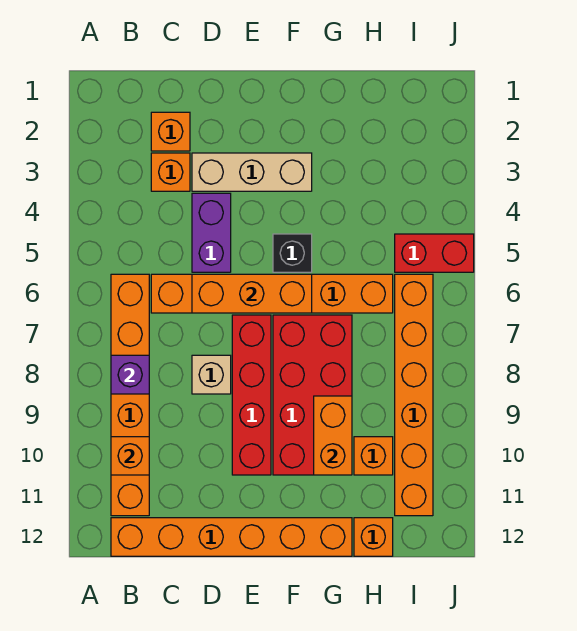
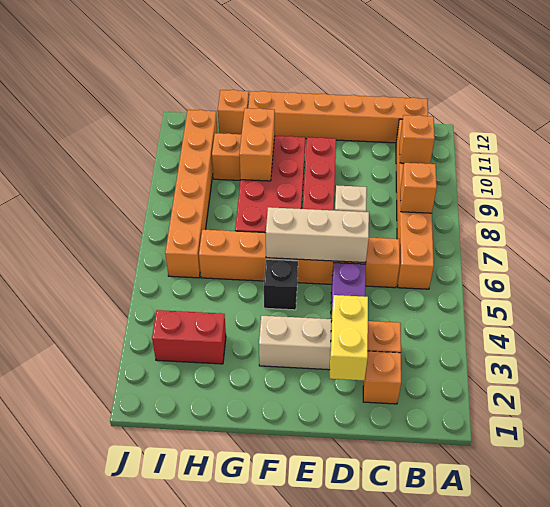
purple 1x1 brick [111,355,149,394] -> orange 1x1 brick [400,163,437,213]
none -> yellow 1x2 brick [330,295,368,380]
orange 1x3 brick [192,274,312,313] -> tan 1x3 brick [266,207,369,263]
red 1x2 brick [395,234,474,272] -> red 1x2 brick moved to [152,310,226,364]

